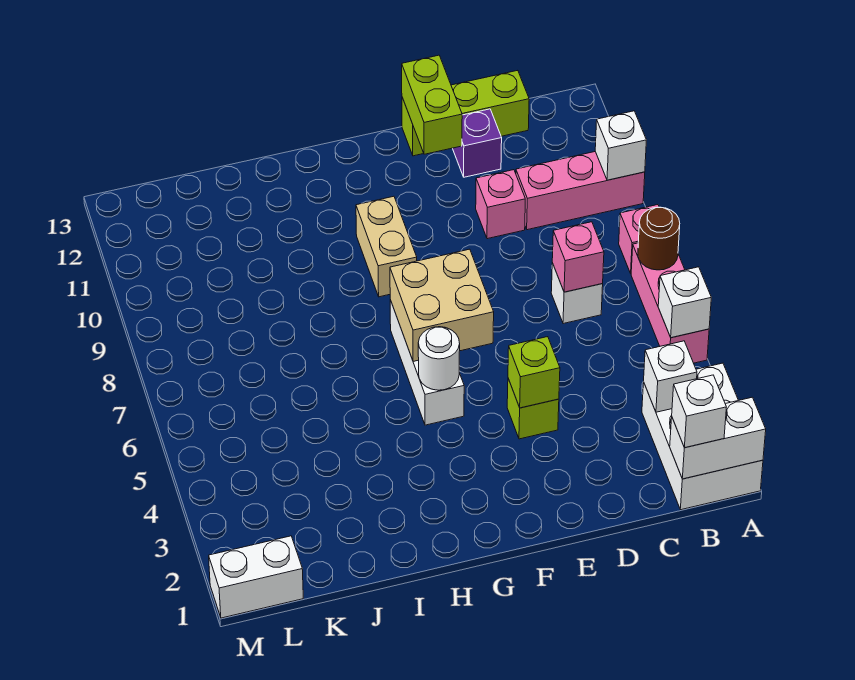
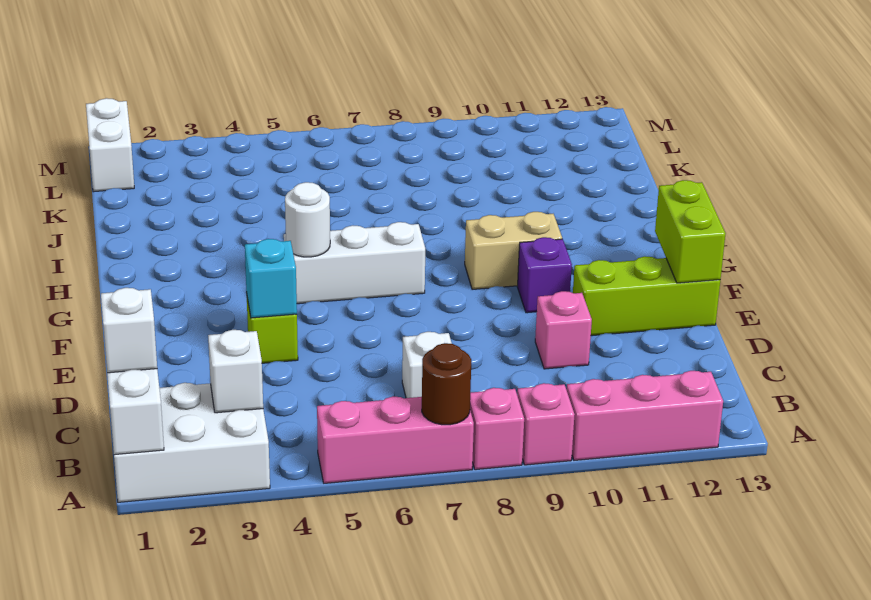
white 1x1 brick [658,267,711,338] -> none
pink 1x3 brick [516,152,645,230] -> pink 1x3 brick turned to [567,371,723,460]
white 1x1 brick [595,111,646,180] -> none
pink 1x1 brick [552,222,604,292] -> pink 1x1 brick moved to [517,383,575,465]
lime 1x3 brick [402,70,529,156] -> lime 1x3 brick turned to [573,256,720,336]
purple 1x1 brick [453,109,502,177] -> purple 1x1 brick moved to [518,237,572,313]
lime 1x1 brick [508,337,560,408] -> cyan 1x1 brick [245,239,297,318]
lime 1x2 brick [402,55,462,154] -> lime 1x2 brick turned to [655,180,726,283]
tan 2x2 brick [390,249,494,361] -> none

